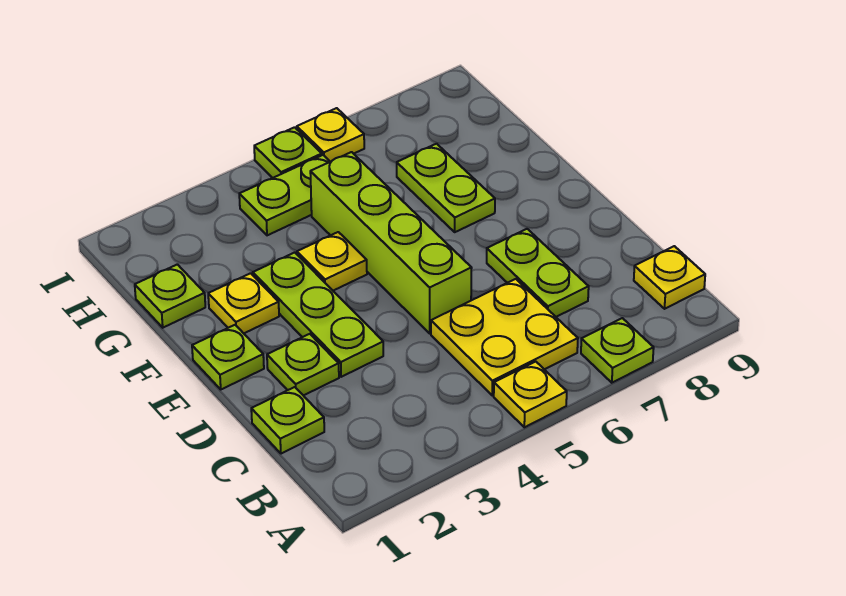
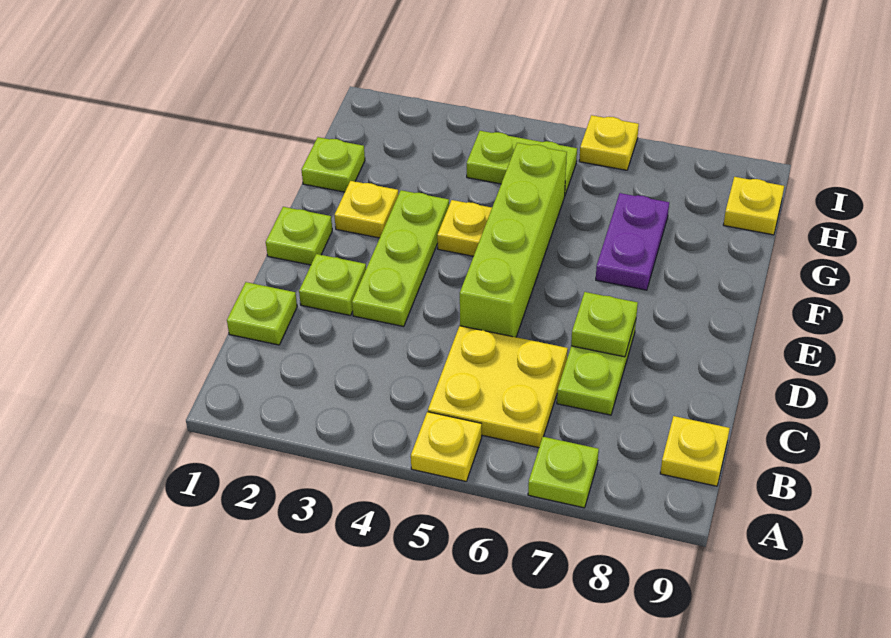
lime 1x2 plate [397,144,495,232] -> purple 1x2 plate [596,193,669,290]
none -> yellow 1x1 plate [723,177,784,235]
lime 1x1 plate [254,127,322,178] -> lime 1x1 plate moved to [571,292,638,357]

